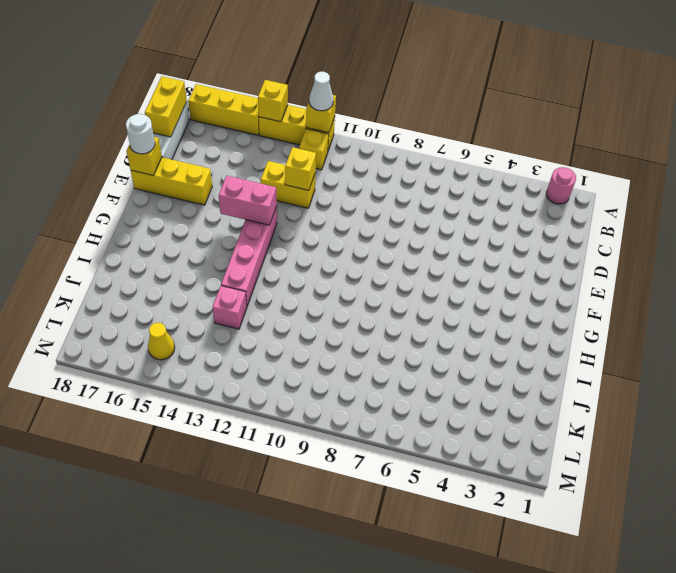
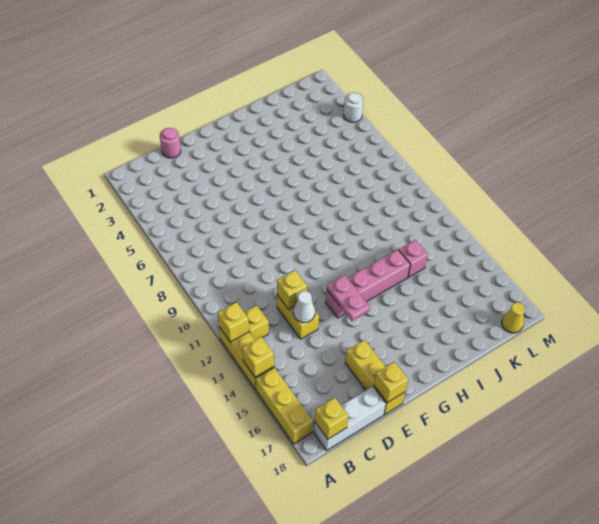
pink 1x1 round brick [546,167,576,204] -> pink 1x1 round brick moved to [160,128,181,158]
white 1x1 cone [309,72,333,111] -> white 1x1 cone moved to [293,291,315,323]
yellow 1x2 brick [145,76,187,137] -> yellow 1x1 brick [315,398,348,439]
white 1x1 round brick [126,114,155,154] -> white 1x1 round brick moved to [344,93,364,122]
pink 1x2 brick [219,176,277,225] -> pink 1x2 plate [327,275,370,321]
yellow 1x1 cone [148,323,175,360] -> yellow 1x1 cone moved to [502,302,525,333]

